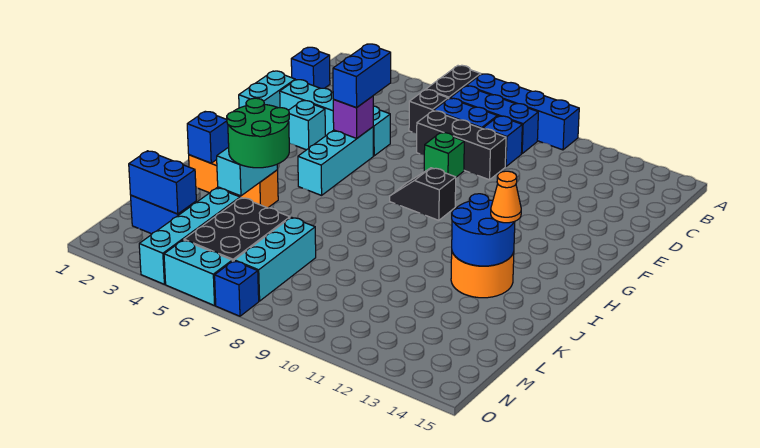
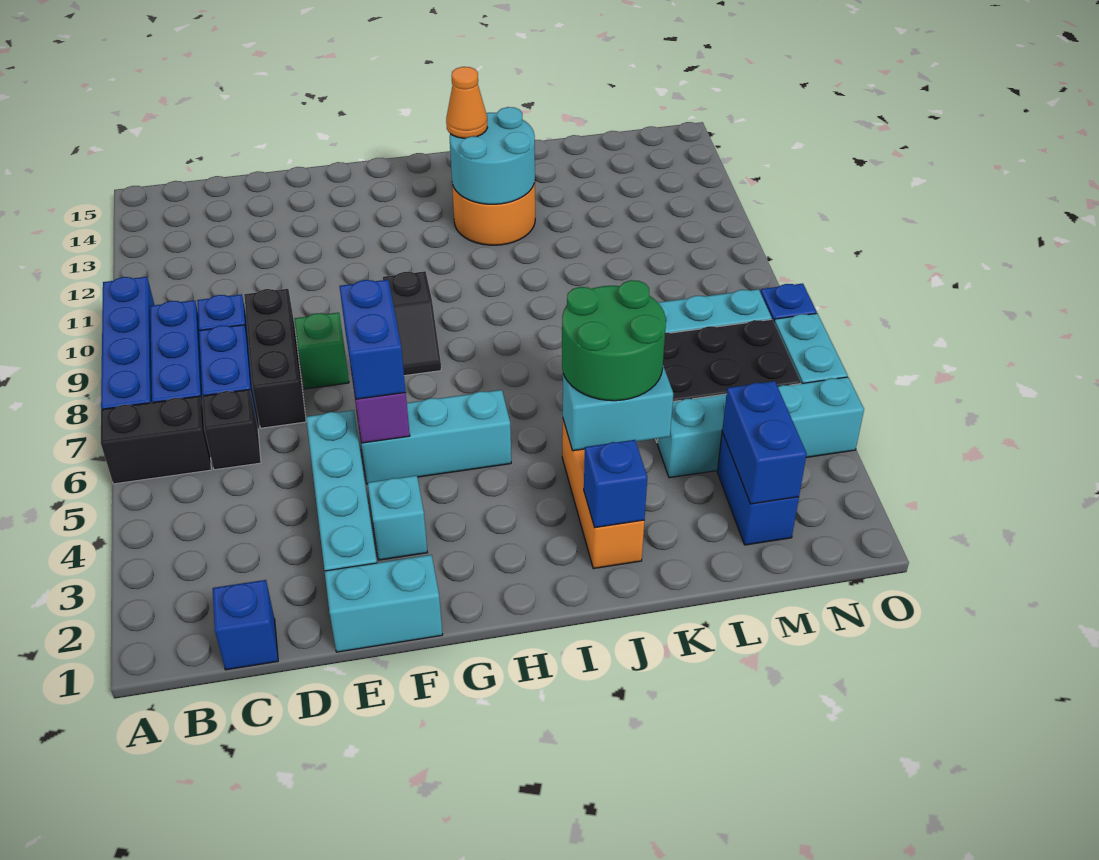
blue 1x2 brick [333,44,391,108] -> blue 1x2 brick turned to [340,280,406,399]
blue 2x2 round brick [452,194,515,266] -> cyan 2x2 round brick [450,107,535,204]

